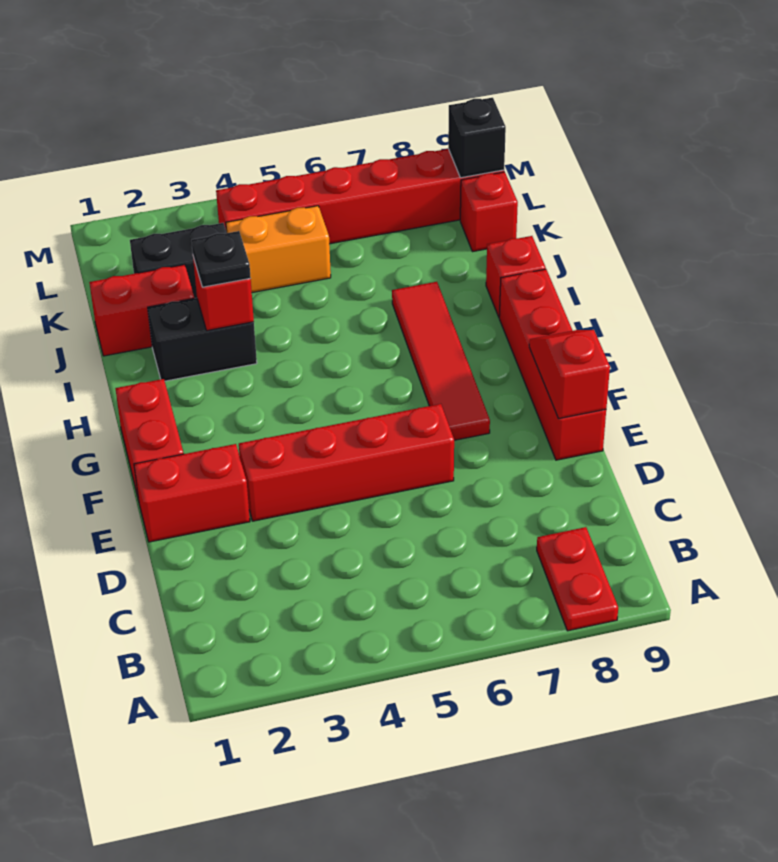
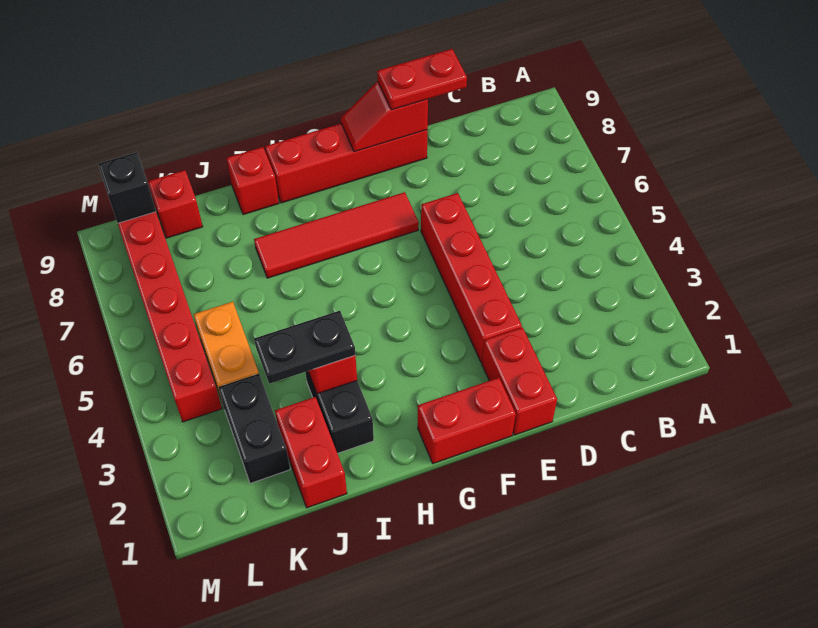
red 1x2 plate [537,527,618,631] -> red 1x2 plate moved to [377,49,467,110]
black 1x1 plate [191,231,251,287] -> black 1x2 plate [254,311,355,384]

